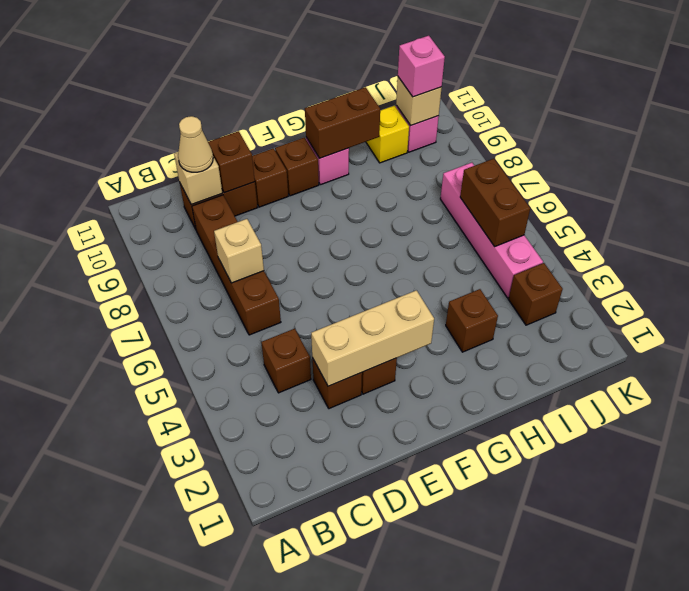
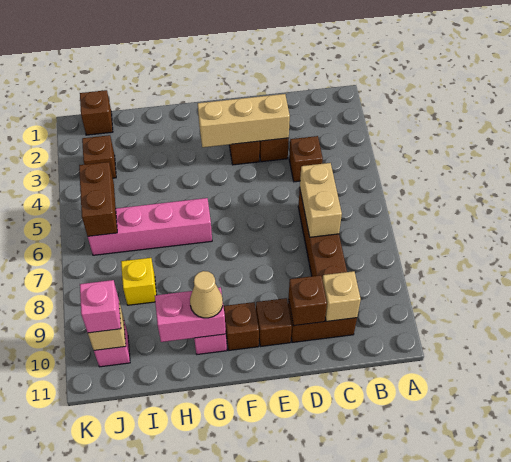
tan 1x1 brick [214,219,264,283] -> tan 1x2 brick [300,163,342,237]
tan 1x1 cone [178,116,213,172] -> tan 1x1 cone moved to [190,271,223,318]
brown 1x2 brick [305,87,380,158] -> pink 1x2 brick [155,287,226,342]
brown 1x1 brick [446,289,498,352] -> brown 1x1 brick moved to [80,90,113,135]
yellow 1x1 brick [366,106,409,163] -> yellow 1x1 brick moved to [121,258,157,305]
pink 1x4 brick [440,163,543,298] -> pink 1x4 brick turned to [88,198,212,255]

